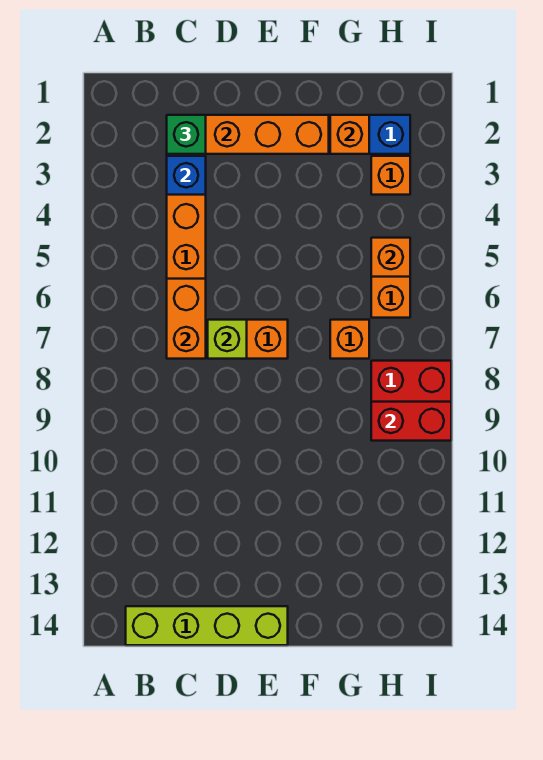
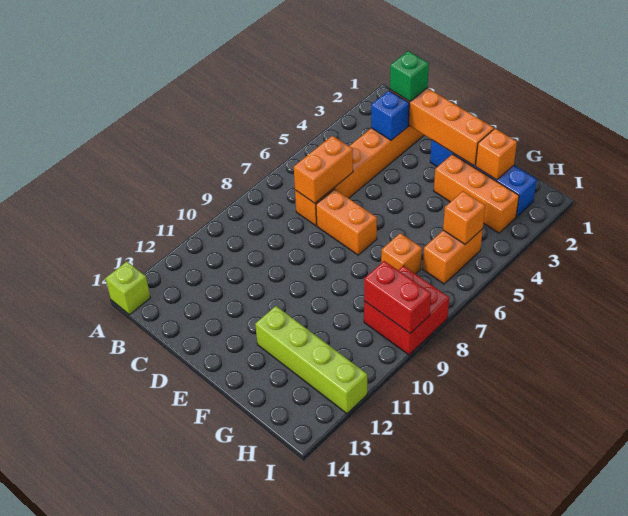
lime 1x4 brick [126,606,288,645] -> lime 1x4 brick moved to [255,306,367,413]
lime 1x1 brick [208,320,247,359] -> lime 1x1 brick moved to [106,262,150,315]
orange 1x1 brick [371,156,410,195] -> orange 1x3 brick [434,154,519,233]

